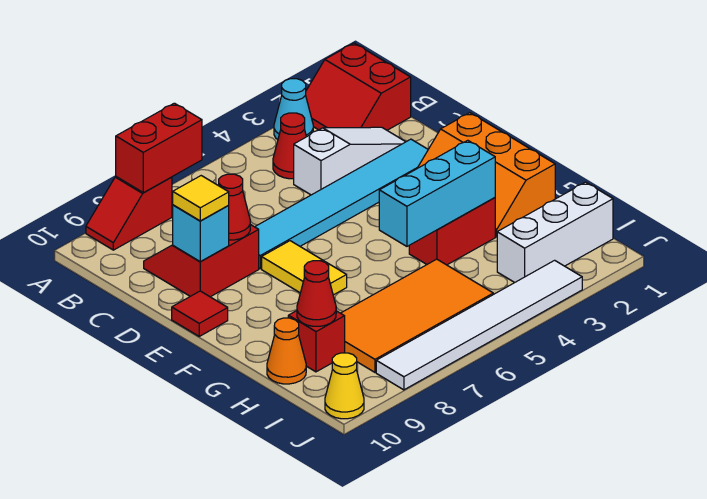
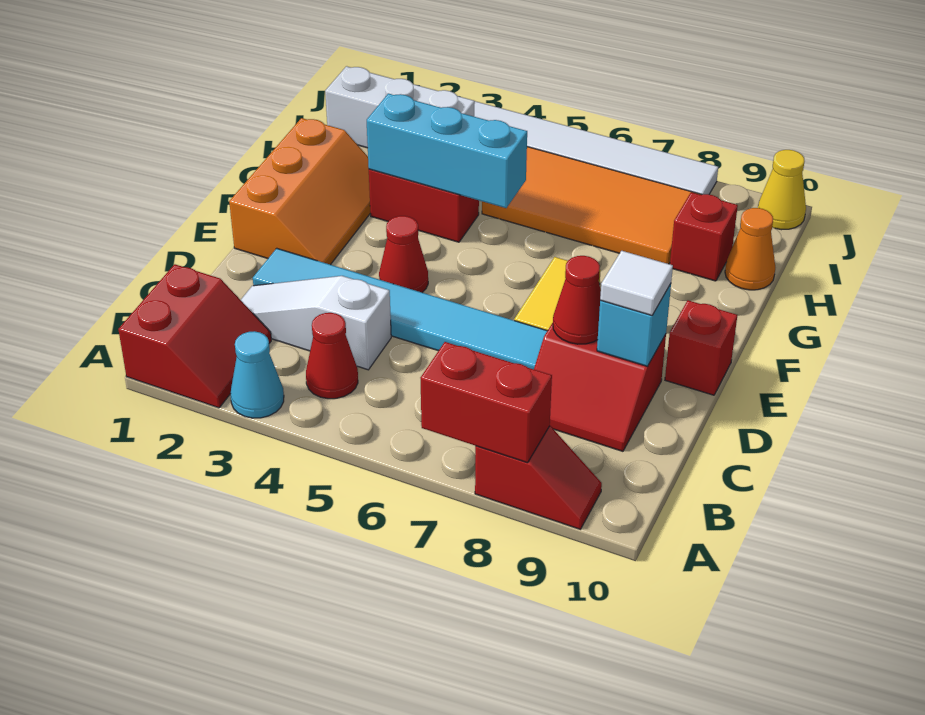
yellow 1x1 tile [173,176,229,221] -> white 1x1 tile [600,251,673,315]
red 1x1 tile [172,291,228,336] -> red 1x1 brick [665,300,737,395]
red 1x1 cone [297,261,336,326] -> red 1x1 cone moved to [379,216,428,292]

